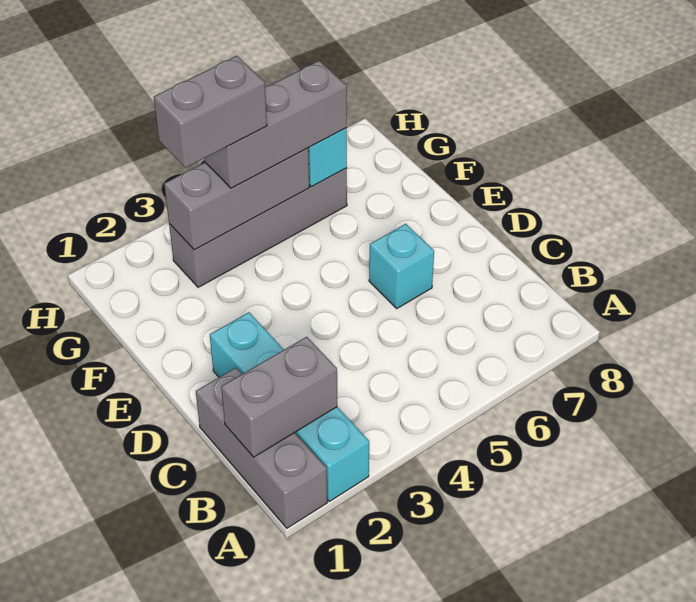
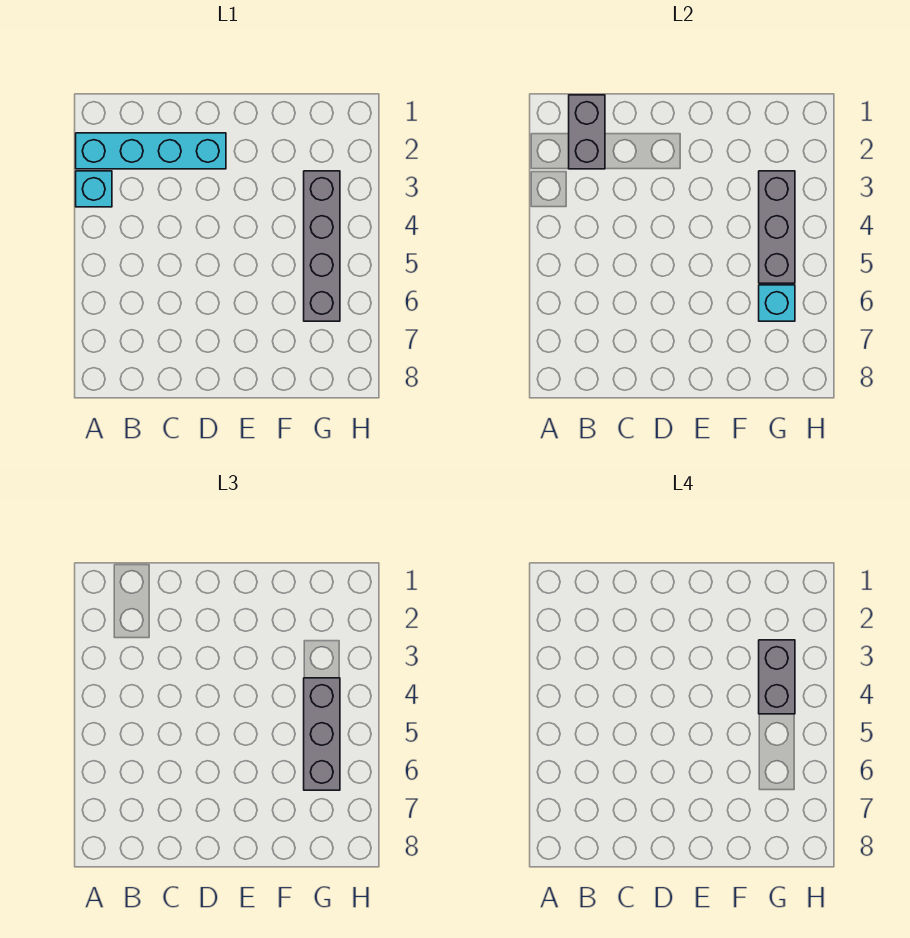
grey 1x3 brick [196,368,327,528] -> none
cyan 1x1 brick [369,224,434,308] -> cyan 1x1 brick moved to [76,171,112,207]

